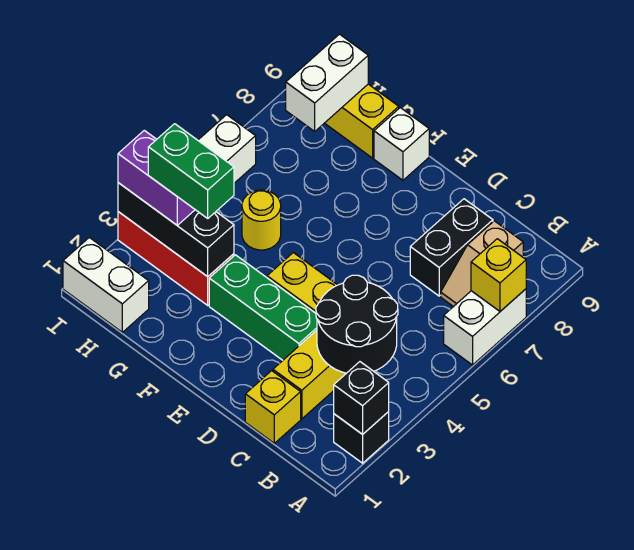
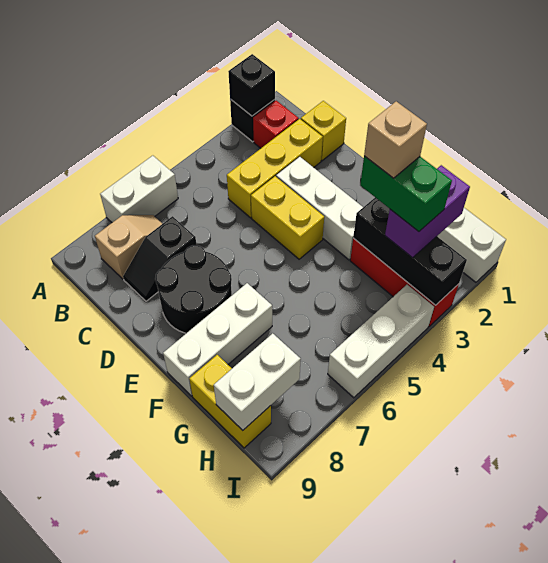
yellow 1x1 brick [471,239,526,311] -> none
none -> red 1x1 brick [253,101,299,148]
black 2x2 round brick [316,275,398,373] -> black 2x2 round brick moved to [155,245,232,333]
black 1x2 brick [410,199,493,296] -> black 1x2 slope [123,216,197,301]
green 1x3 brick [209,255,317,360] -> white 1x3 brick [276,157,363,260]
white 1x1 brick [374,108,429,180] -> white 1x3 brick [163,283,272,396]
none -> tan 1x1 brick [364,101,427,178]
yellow 1x1 round brick [242,190,281,250] -> none
purple 1x2 brick [118,130,195,225] -> purple 1x2 brick turned to [385,165,470,258]

